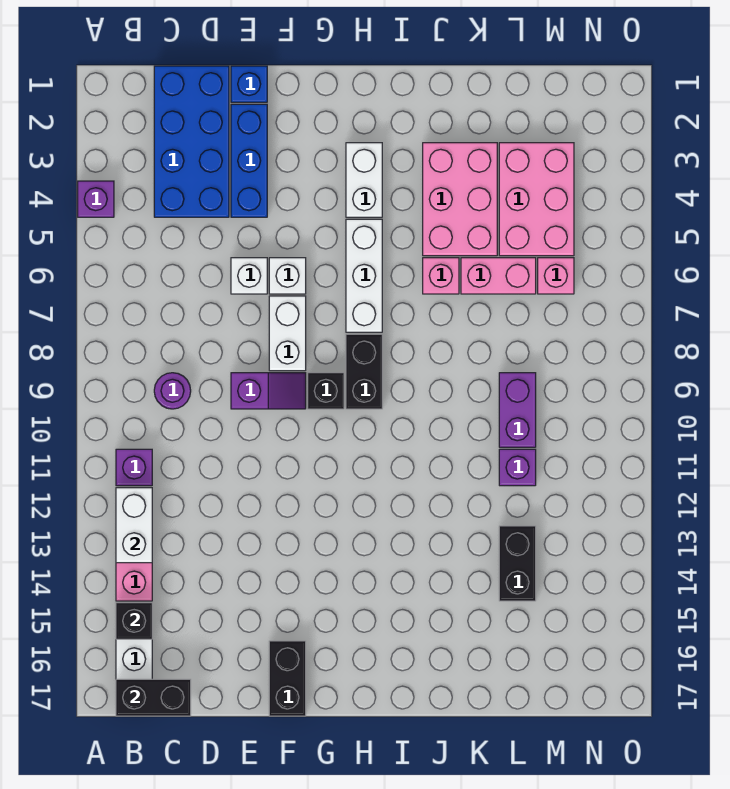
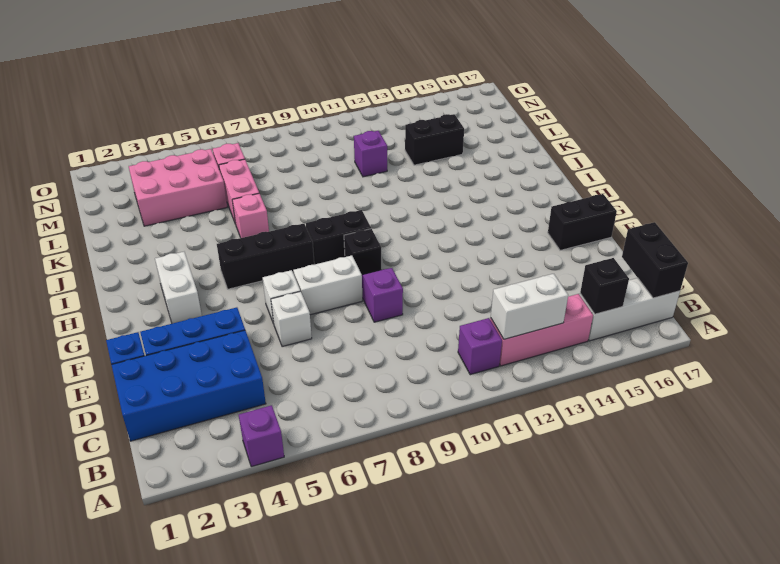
purple 1x1 round brick [154,373,191,409] -> none
white 1x2 brick [346,143,382,217] -> white 1x2 brick turned to [155,252,202,324]
white 1x3 brick [346,219,382,332] -> black 1x3 brick [217,224,314,289]
pink 2x3 brick [423,143,497,256] -> none
purple 1x2 brick [499,373,536,447] -> none

